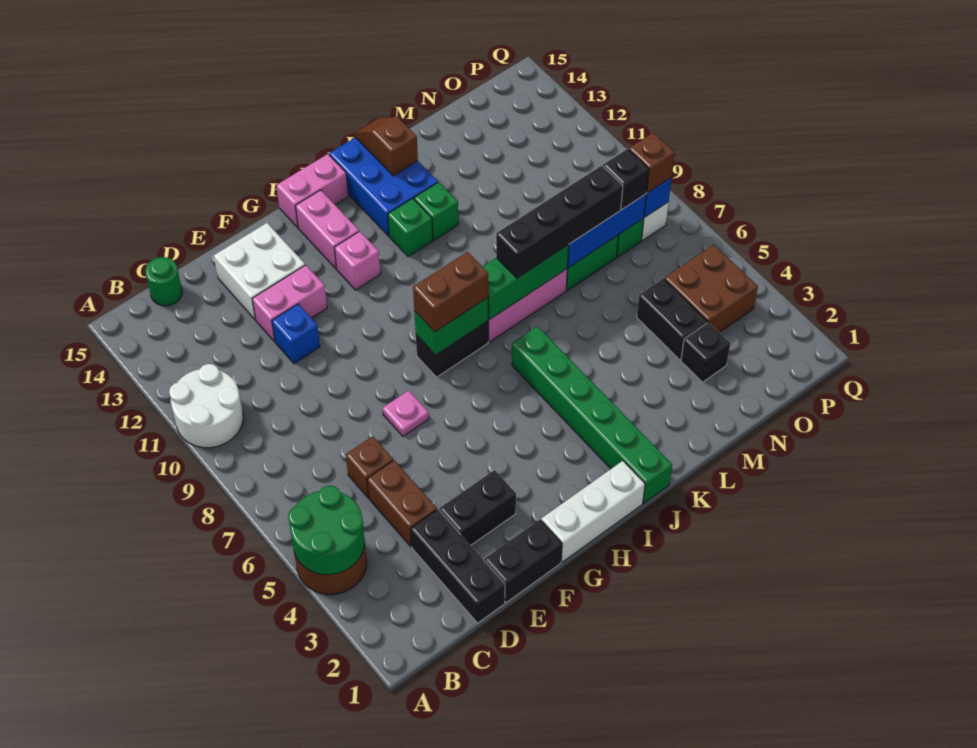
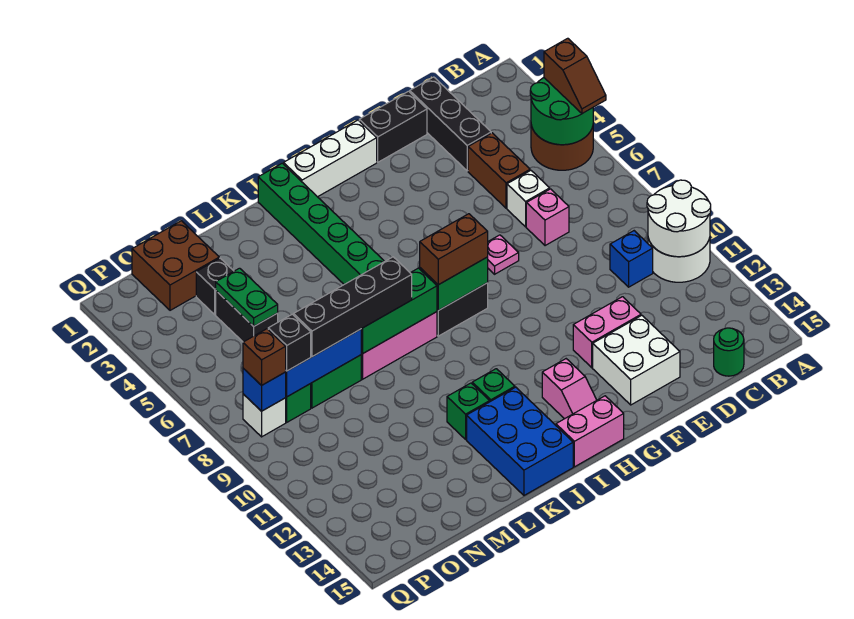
none -> white 2x2 round brick [647,180,711,257]
brown 1x1 brick [346,436,393,498] -> white 1x1 brick [507,170,550,227]
black 1x2 brick [439,470,516,545] -> none
blue 1x1 brick [272,304,320,364] -> blue 1x1 brick moved to [610,231,653,287]
pink 1x1 brick [334,231,381,290] -> pink 1x1 brick moved to [526,189,569,246]
pink 1x2 brick [296,190,359,269] -> pink 1x2 slope [542,359,597,419]
brown 1x2 slope [355,117,418,176] -> brown 1x2 slope moved to [544,38,606,113]
none -> green 1x2 plate [216,268,278,326]
brown 2x2 brick [665,245,758,333] -> brown 2x2 brick moved to [132,221,219,310]

